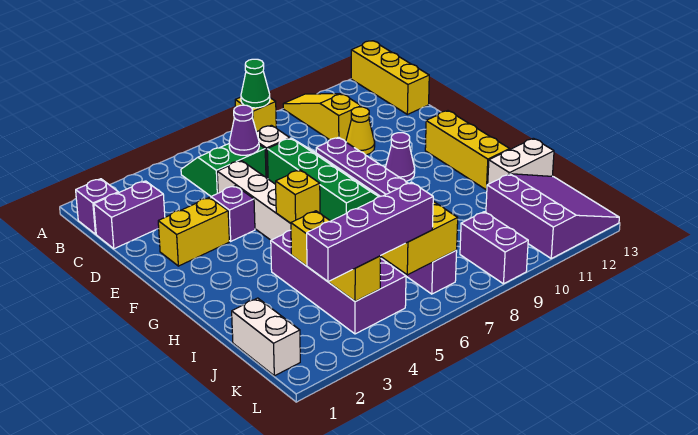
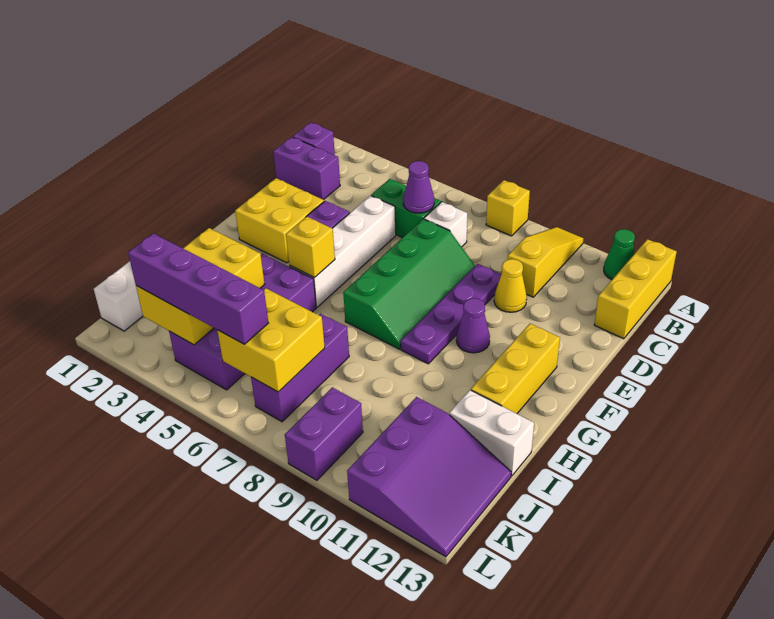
green 1x1 cone [241,59,270,108] -> green 1x1 cone moved to [604,229,635,280]
yellow 1x2 brick [158,197,229,266] -> yellow 2x2 brick [235,178,324,263]
yellow 1x3 brick [291,211,381,302] -> yellow 2x3 brick [136,228,265,345]

